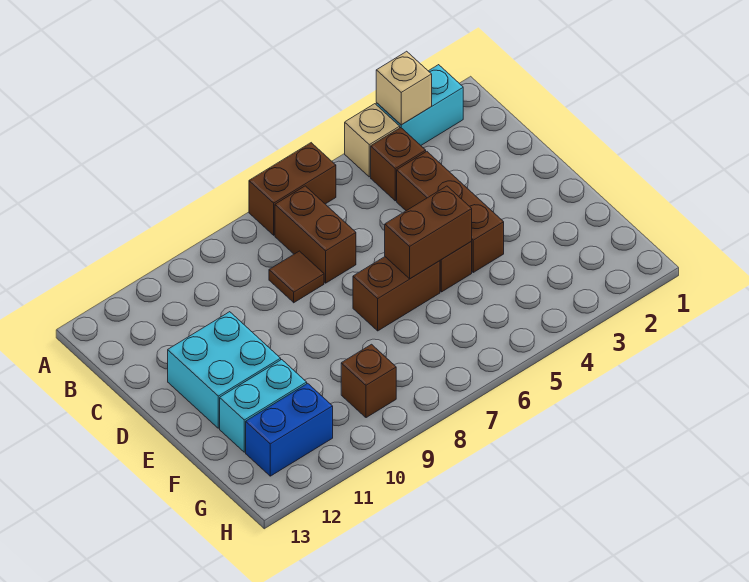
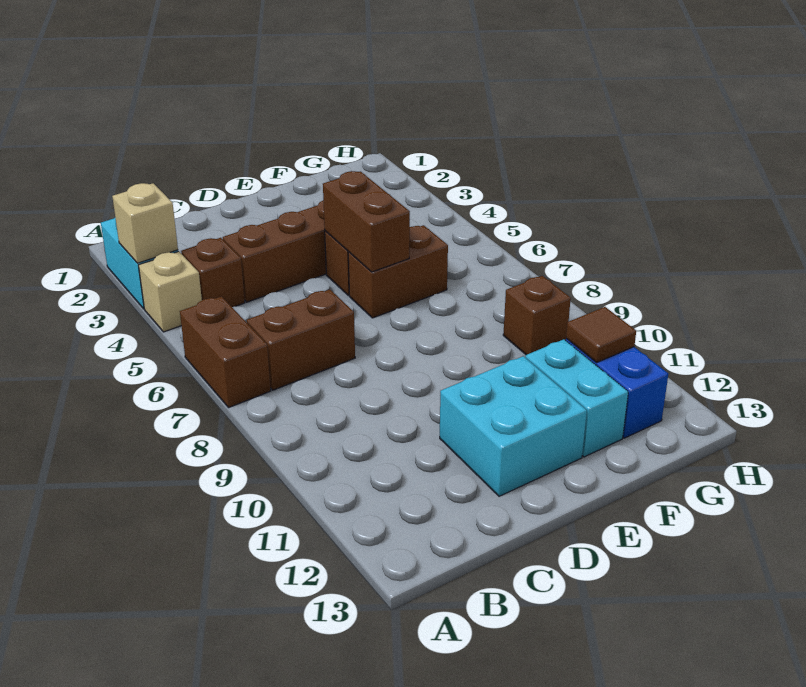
brown 1x1 tile [269,251,324,303] -> brown 1x1 tile moved to [566,307,636,362]
brown 1x2 brick [353,257,440,331] -> brown 1x2 brick turned to [348,225,448,318]

